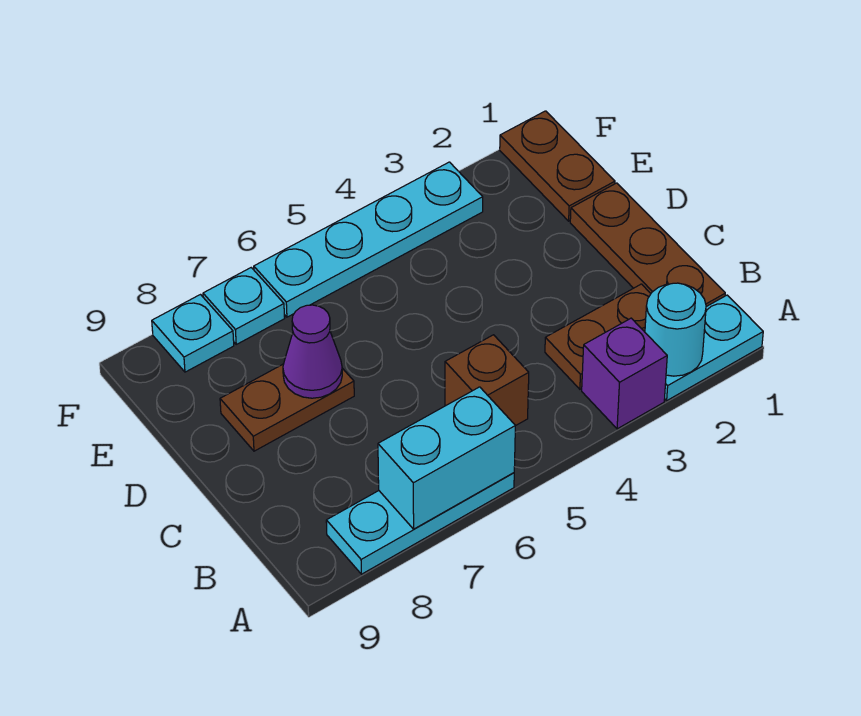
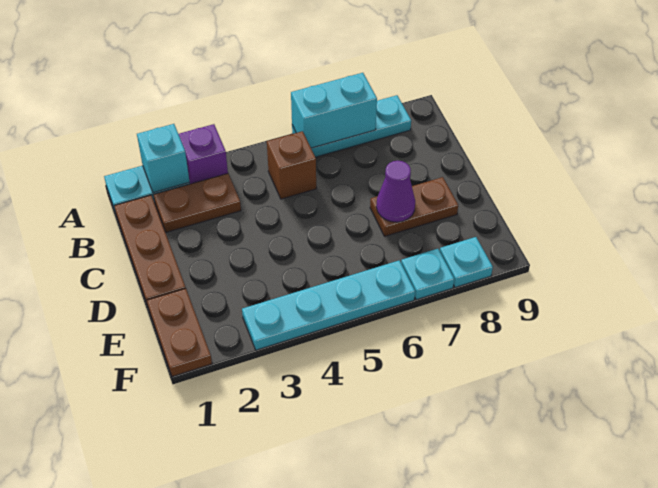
cyan 1x1 round brick [645,283,706,376] -> cyan 1x1 brick [137,124,190,193]

